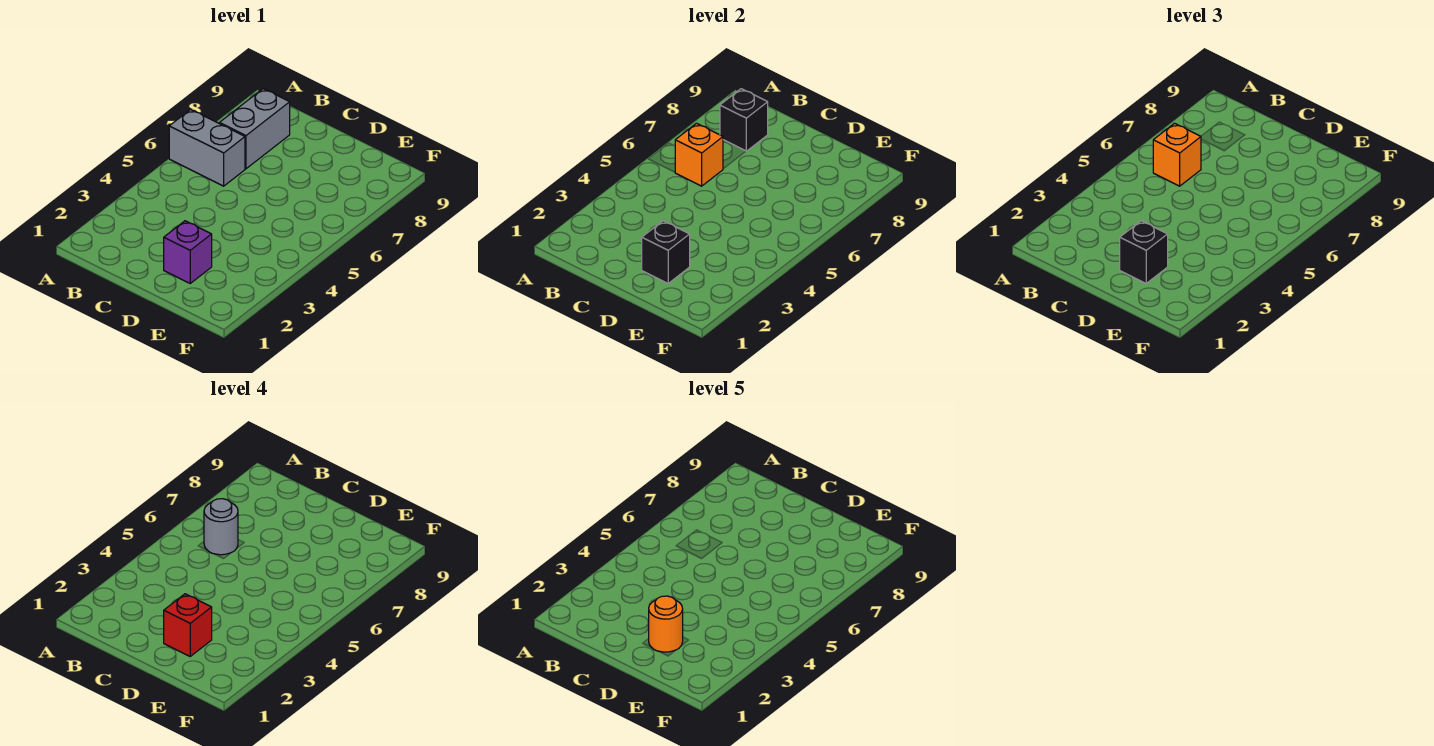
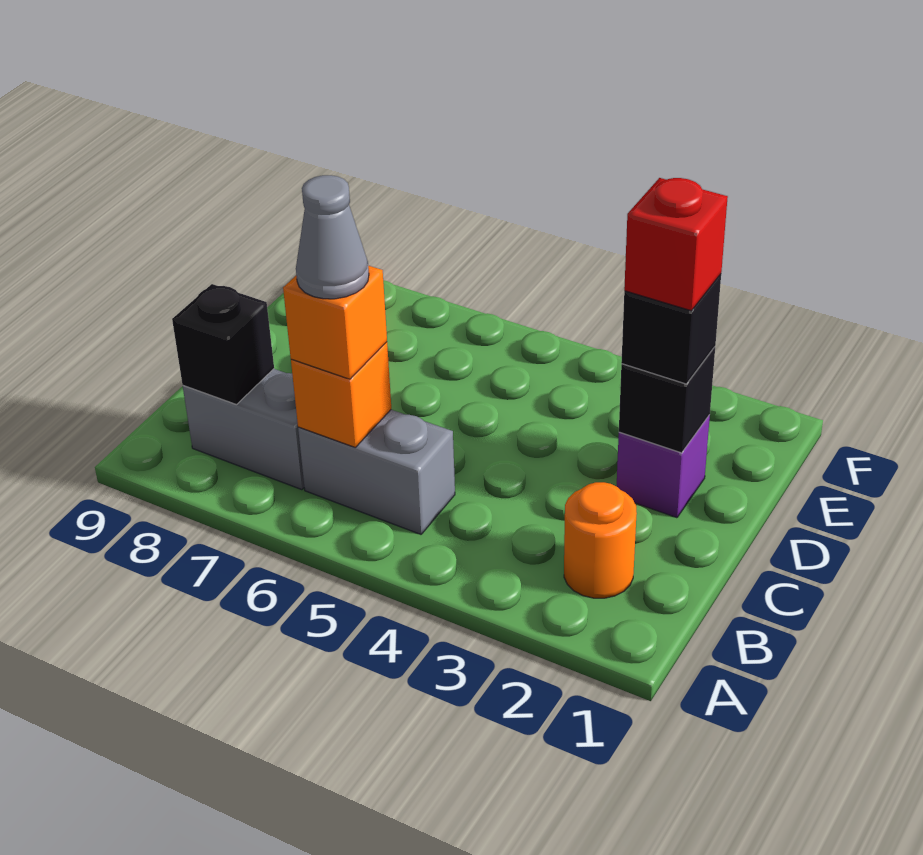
grey 1x2 brick [169,110,245,186] -> grey 1x2 brick turned to [298,410,455,534]
grey 1x1 round brick [204,499,238,555] -> grey 1x1 cone [296,175,369,299]
orange 1x1 round brick [649,596,683,652] -> orange 1x1 round brick moved to [564,482,637,598]

